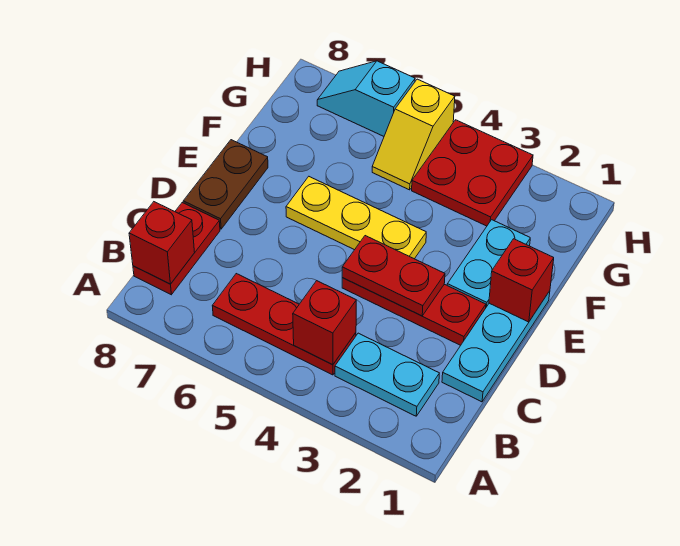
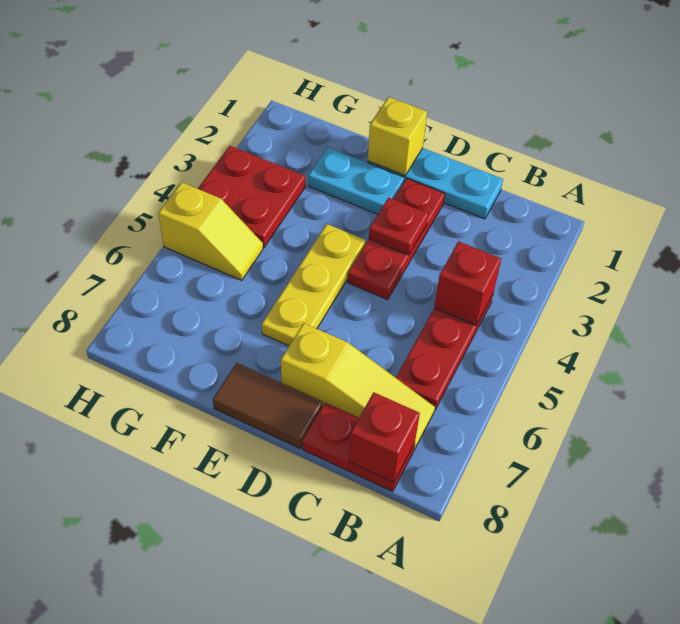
cyan 1x2 plate [335,333,439,416] -> none
none -> yellow 1x3 slope [281,323,435,450]
red 1x2 plate [342,236,445,316] -> red 1x1 plate [369,198,428,255]
brown 1x2 plate [183,140,268,229] -> brown 1x2 tile [213,363,323,448]
red 1x1 brick [489,239,554,322] -> yellow 1x1 brick [368,97,427,175]
cyan 1x2 slope [317,61,415,136] -> none

